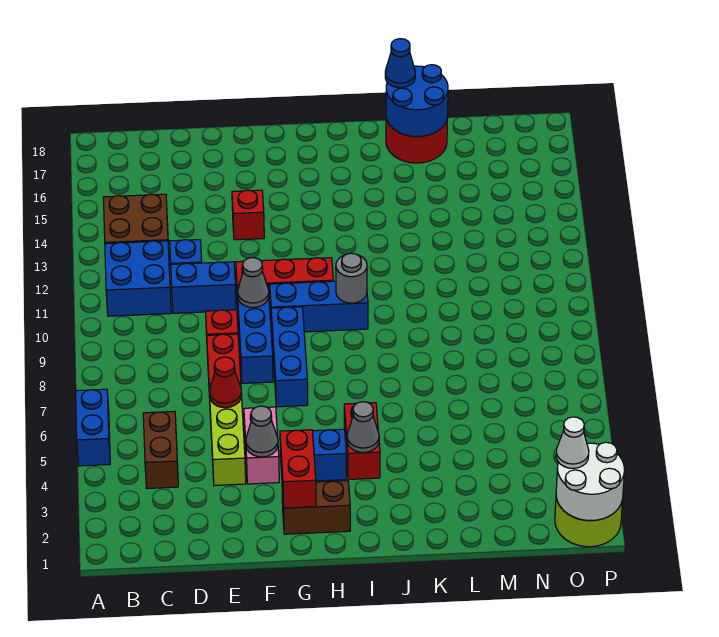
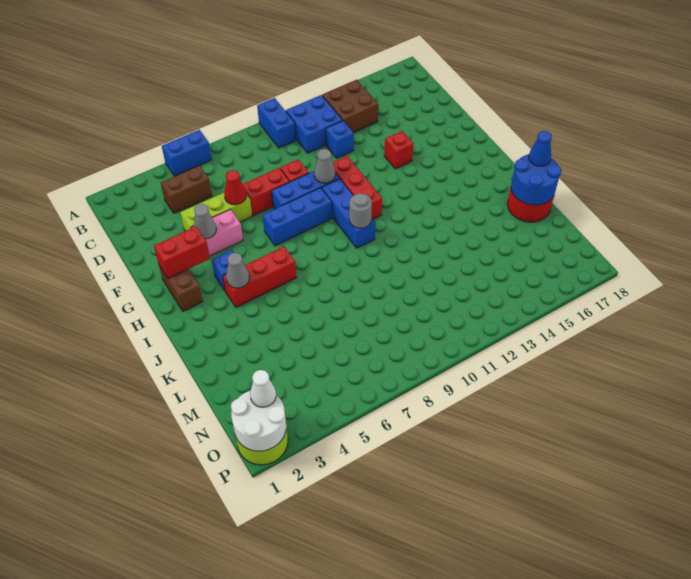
blue 1x2 brick [171,262,236,313] -> blue 1x2 brick moved to [257,98,296,148]
red 1x2 brick [344,403,380,480] -> red 1x3 brick [223,246,297,307]

